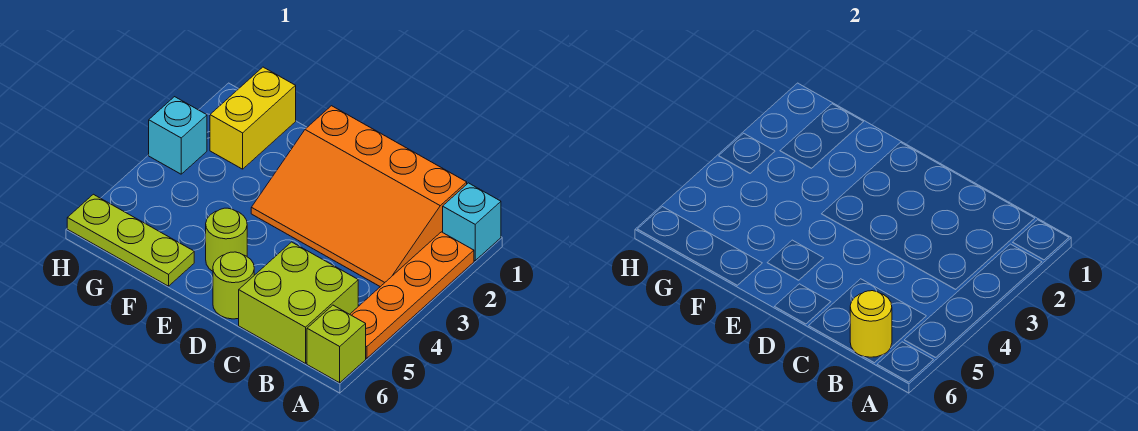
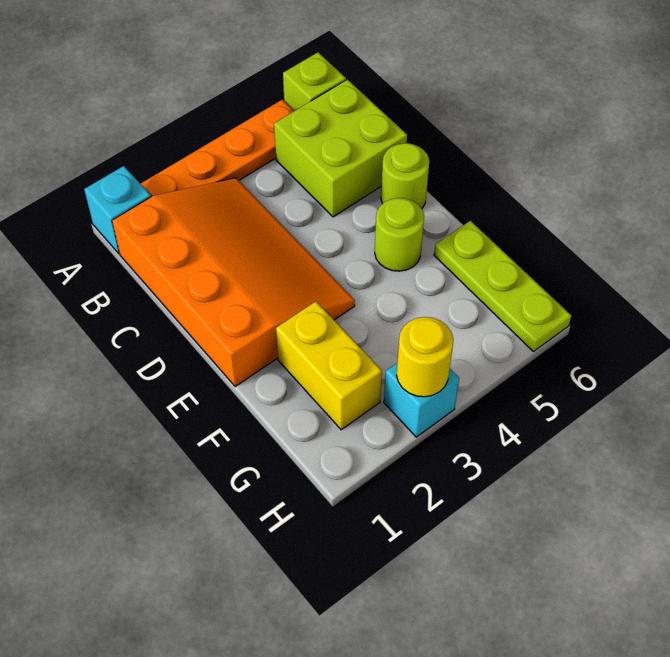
yellow 1x1 round brick [850,291,892,357] -> yellow 1x1 round brick moved to [397,317,453,397]
yellow 1x2 brick [210,67,296,169] -> yellow 1x2 brick turned to [276,301,382,430]

